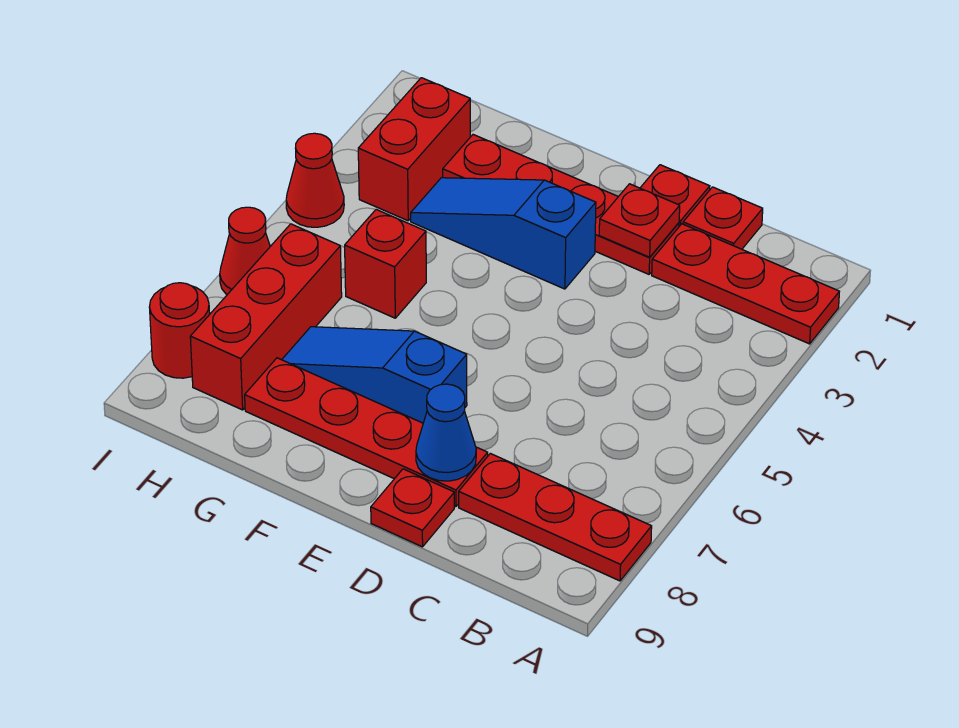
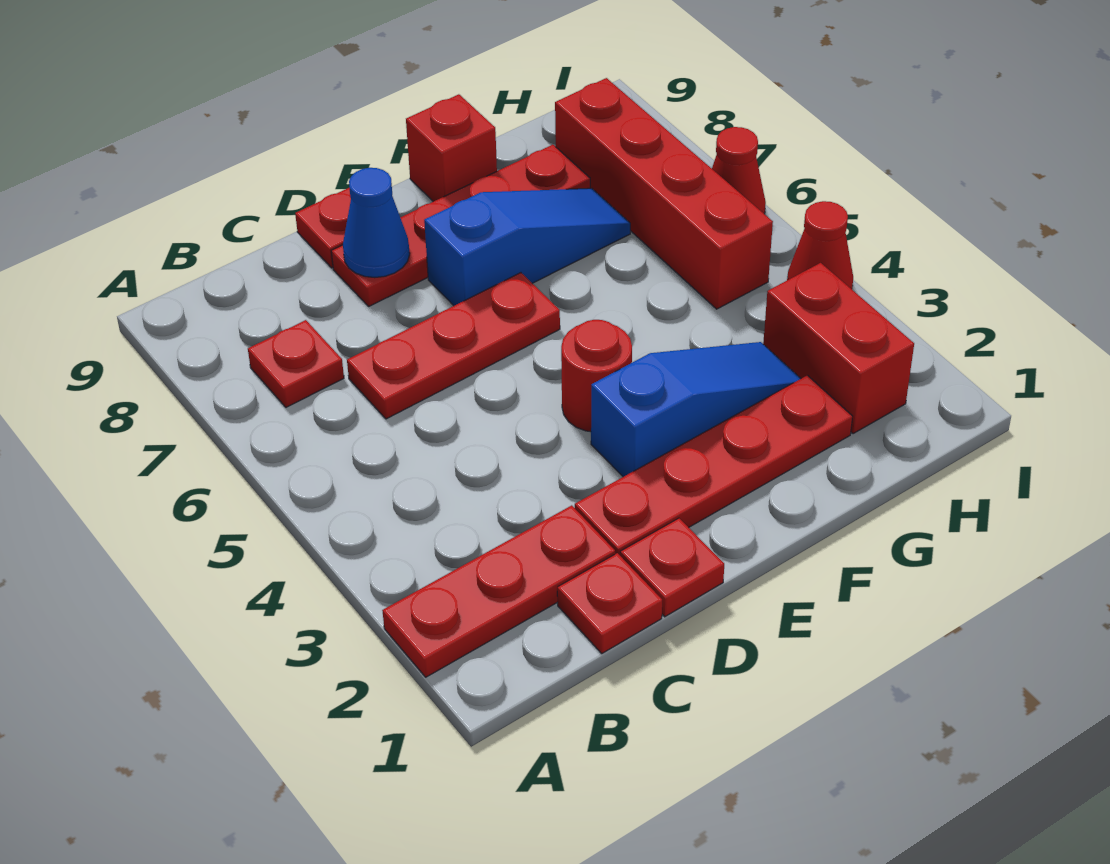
red 1x3 plate [459,453,652,581] -> red 1x3 plate moved to [347,273,560,419]
red 1x1 plate [599,184,680,257] -> red 1x1 plate moved to [248,320,344,407]
red 1x1 brick [345,210,426,318] -> red 1x1 brick moved to [406,94,497,202]
red 1x3 brick [190,224,342,410] -> red 1x4 brick [555,78,773,309]
red 1x1 round brick [149,283,210,378] -> red 1x1 round brick moved to [561,320,632,432]

